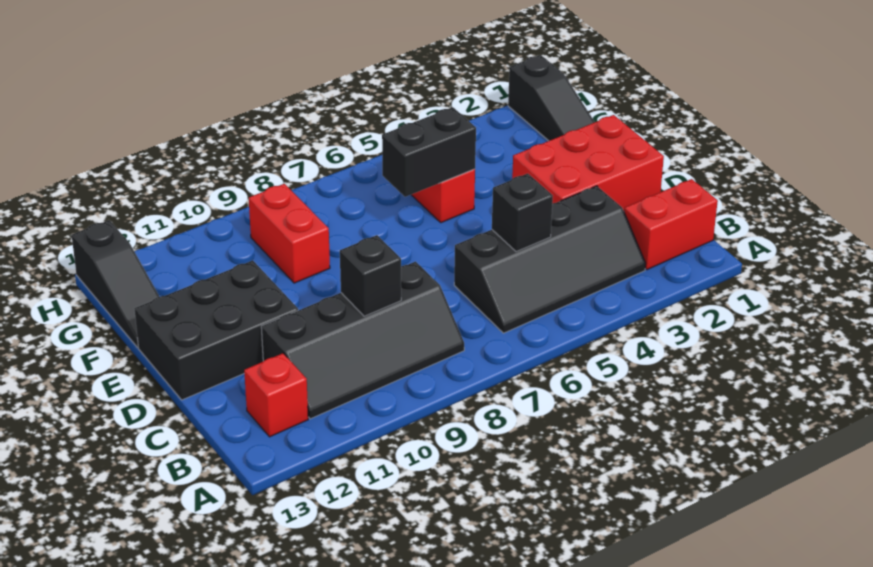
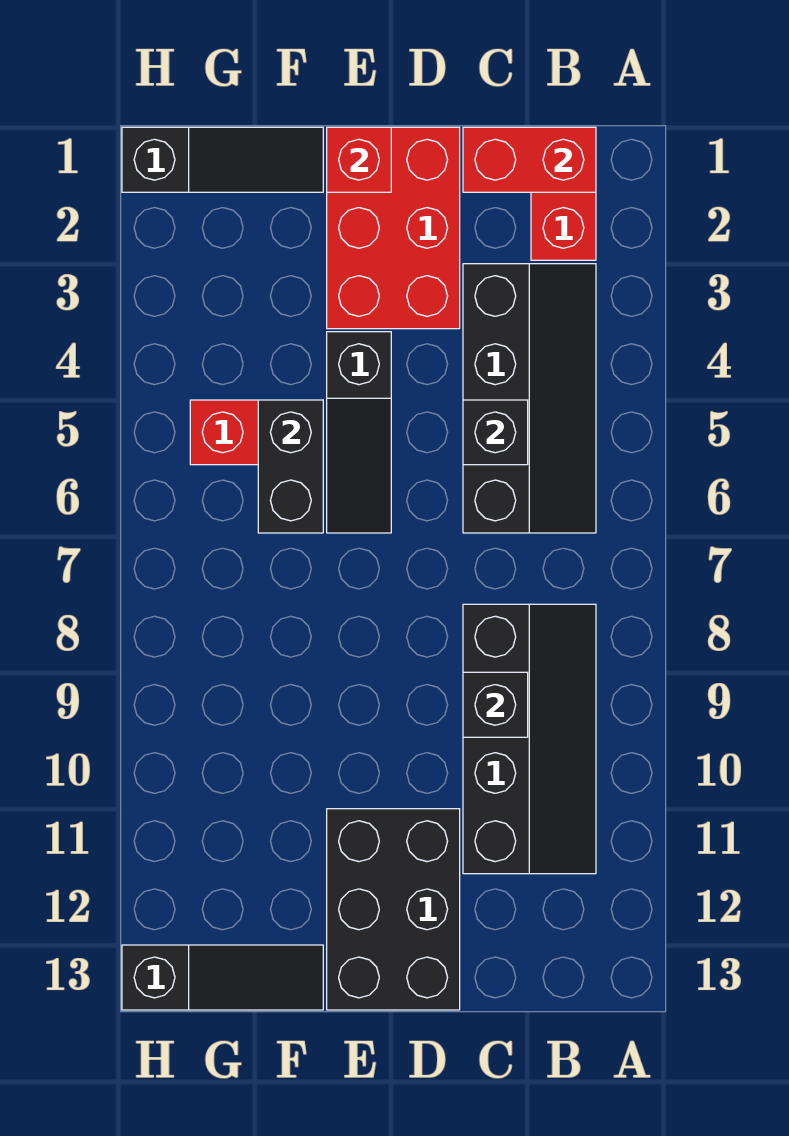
red 1x1 brick [244,353,308,437] -> red 1x1 brick moved to [327,127,391,192]
none -> black 1x3 slope [327,332,391,533]
red 1x2 brick [249,184,330,283] -> red 1x2 brick moved to [463,127,596,192]

